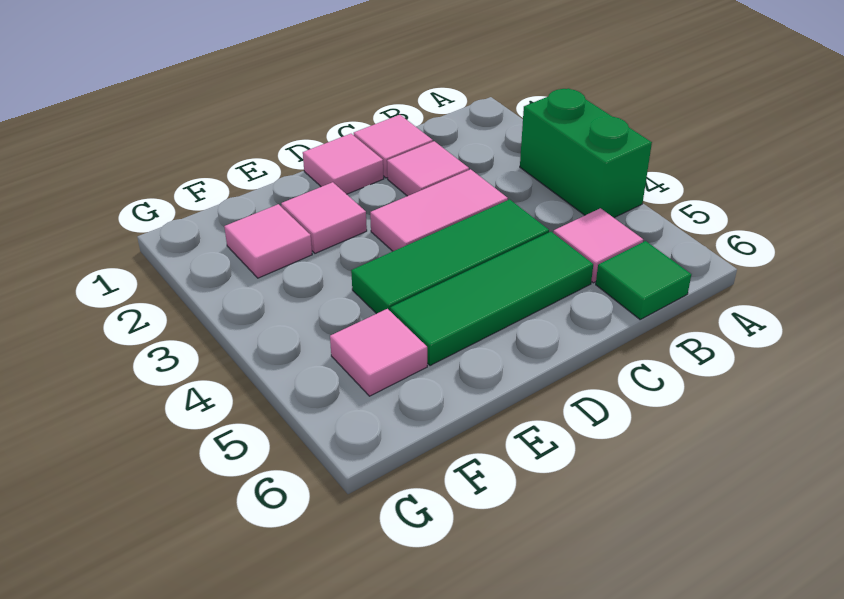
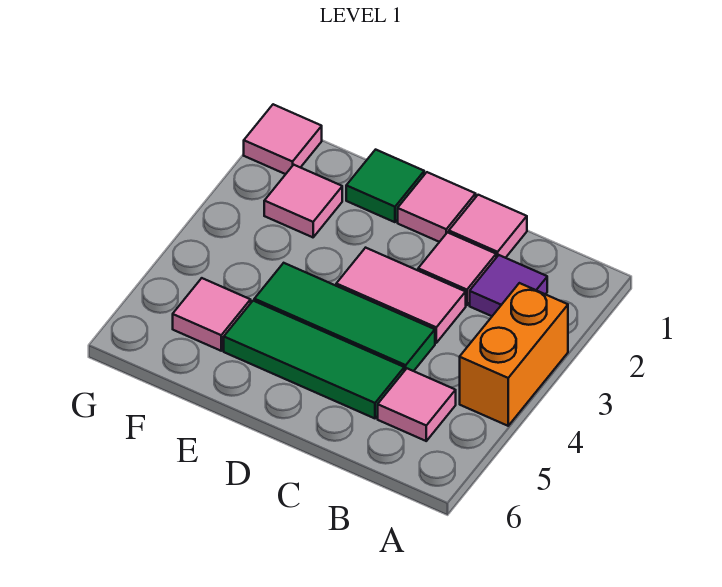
green 1x2 brick [520,88,652,218] -> orange 1x2 brick [460,283,568,426]
none -> purple 1x1 tile [470,255,547,316]
green 1x1 tile [596,241,691,319] -> green 1x1 tile moved to [346,150,424,222]
pink 1x1 tile [281,182,367,253] -> pink 1x1 tile moved to [244,104,322,174]

